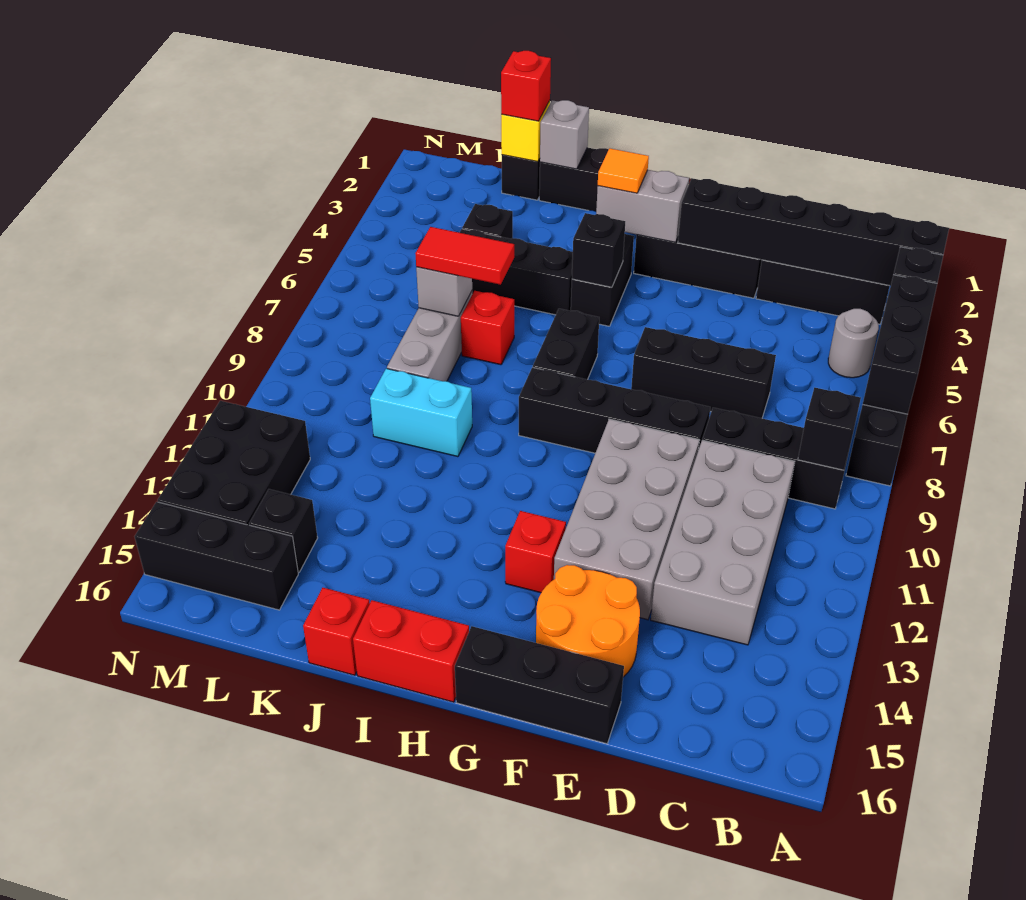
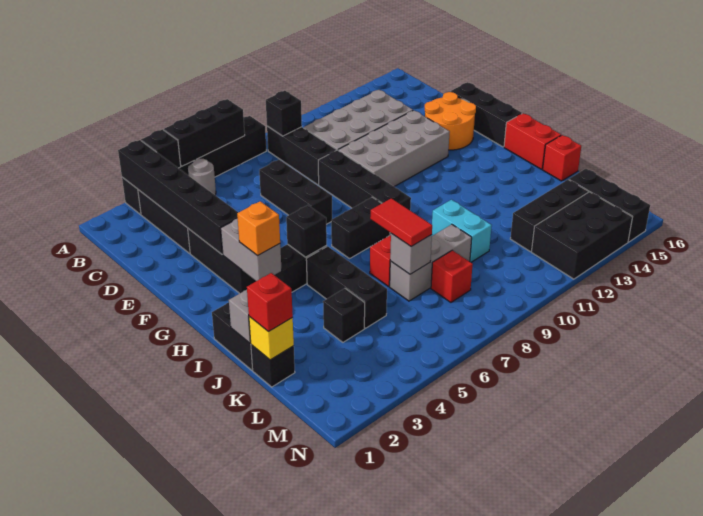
red 1x1 brick [505,511,566,593] -> red 1x1 brick moved to [431,250,473,302]
orange 1x1 tile [598,148,649,193] -> orange 1x1 brick [237,201,280,256]
black 1x1 brick [249,489,318,572] -> black 1x3 brick [510,180,588,251]

